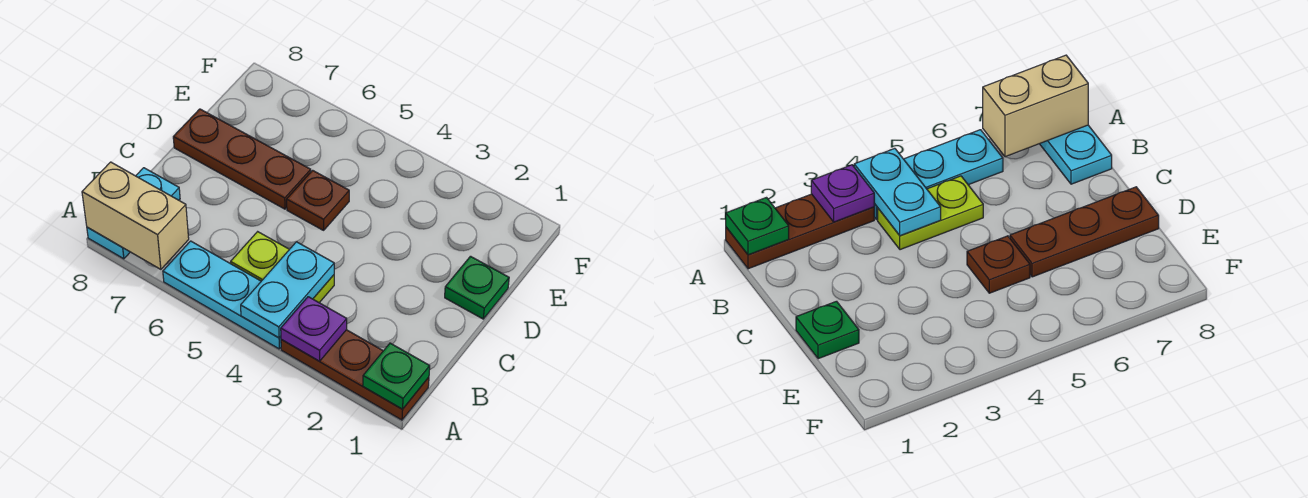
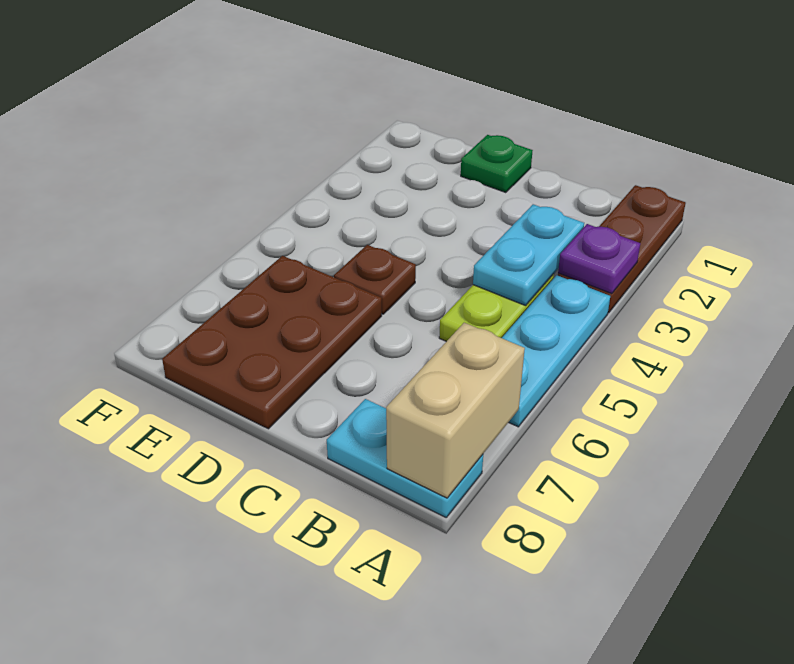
green 1x1 plate [363,343,430,409] -> none
cyan 1x2 plate [241,242,334,338] -> cyan 1x2 plate turned to [473,204,584,306]
brown 1x3 plate [173,109,311,209] -> brown 2x3 plate [162,256,382,429]

